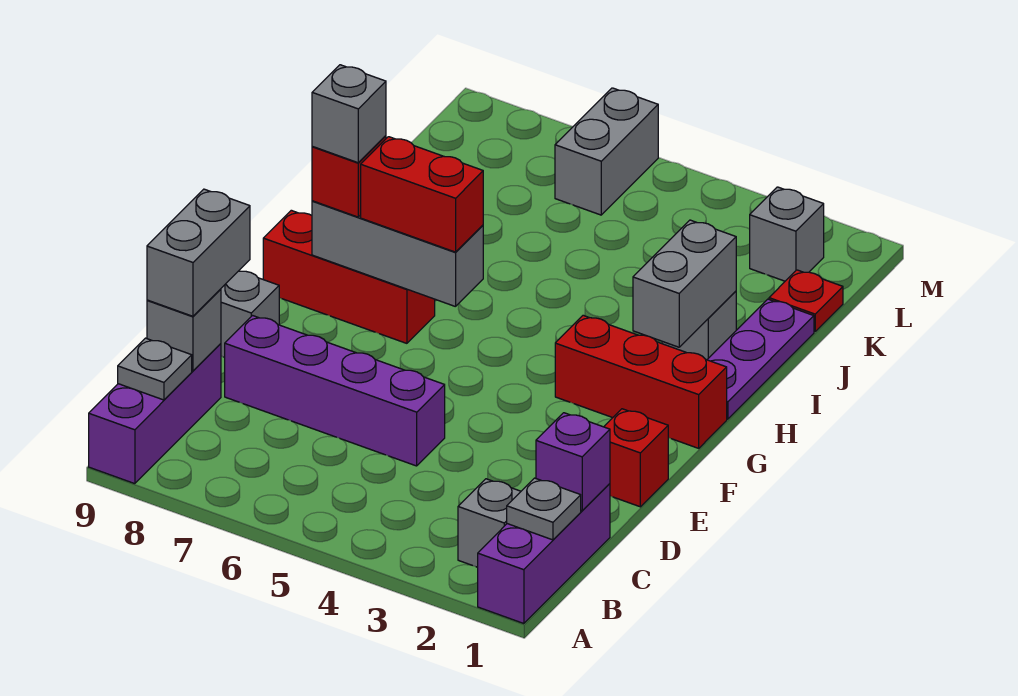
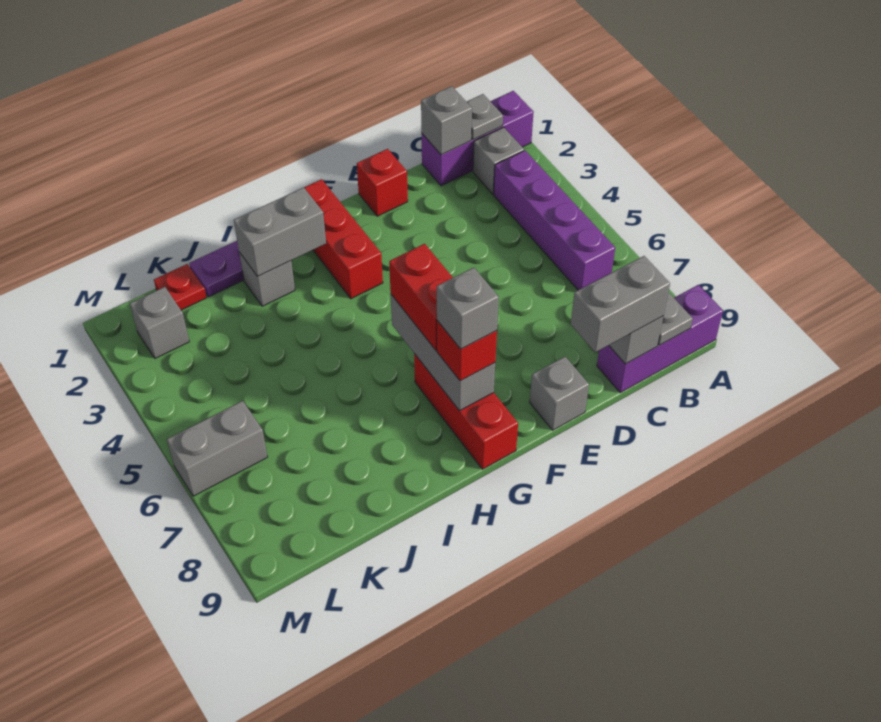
purple 1x1 brick [536,413,610,511] -> grey 1x1 brick [421,86,472,155]
purple 1x4 brick [224,316,445,466] -> purple 1x4 brick moved to [494,151,615,290]

